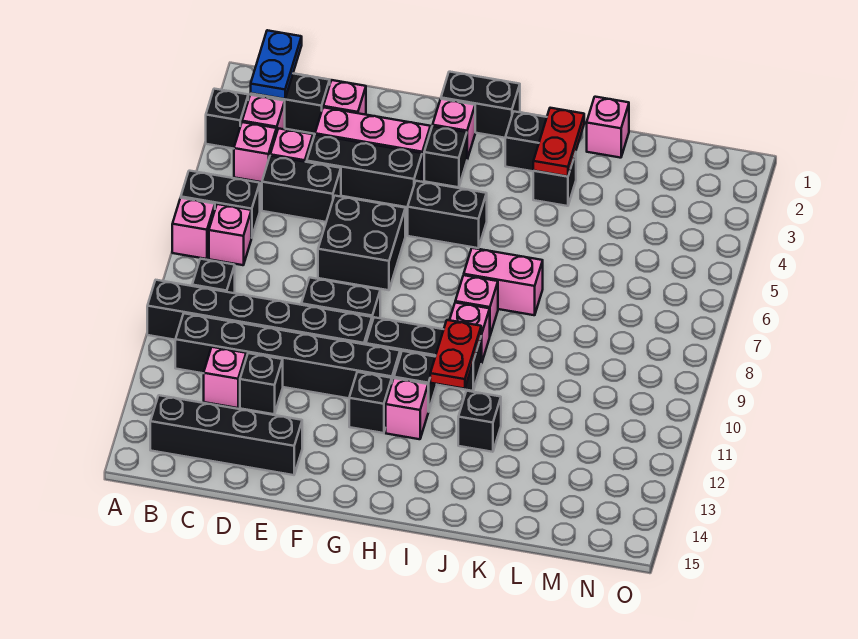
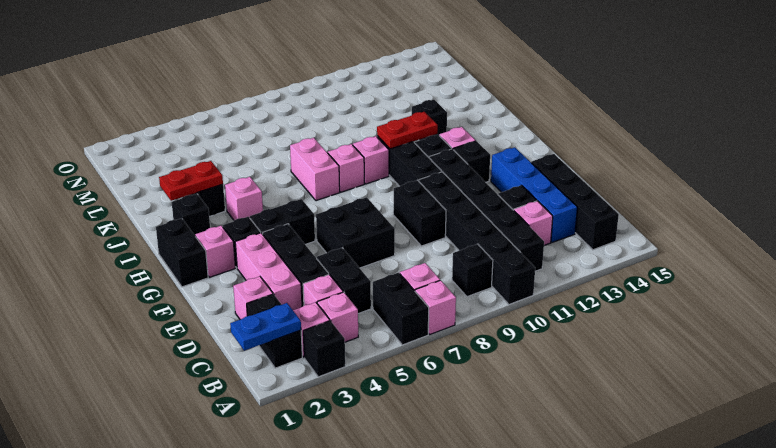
none -> blue 1x4 brick [491,147,577,242]
black 1x2 brick [408,181,487,248] -> black 1x2 brick turned to [250,199,315,245]
pink 1x1 brick [587,97,629,158] -> pink 1x1 brick moved to [225,177,263,220]

